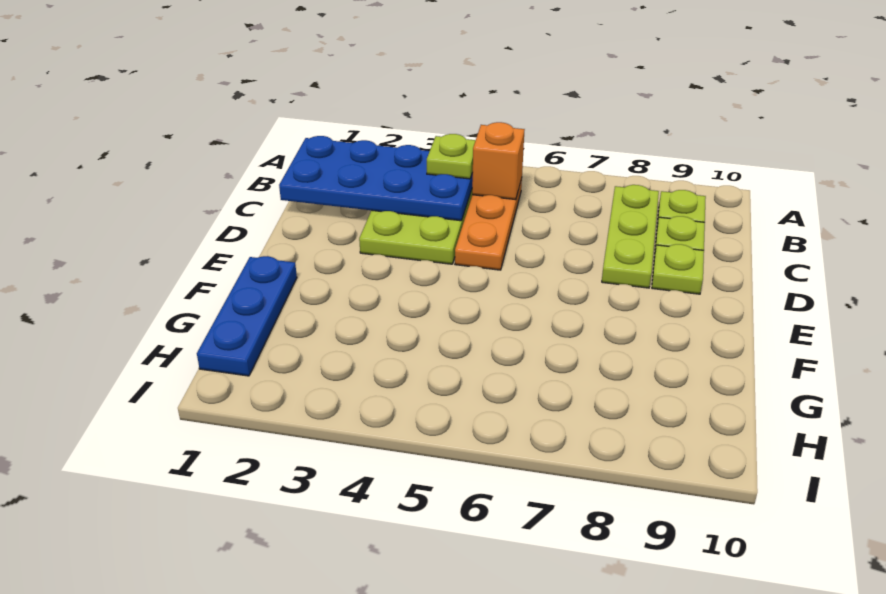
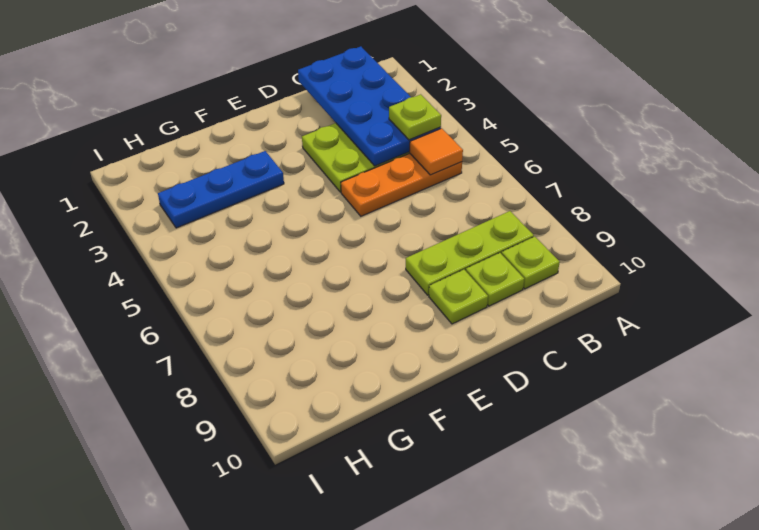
orange 1x1 brick [472,122,525,200] -> orange 1x1 tile [410,128,463,175]
blue 1x3 plate [197,256,297,376] -> blue 1x3 plate moved to [158,151,284,228]

